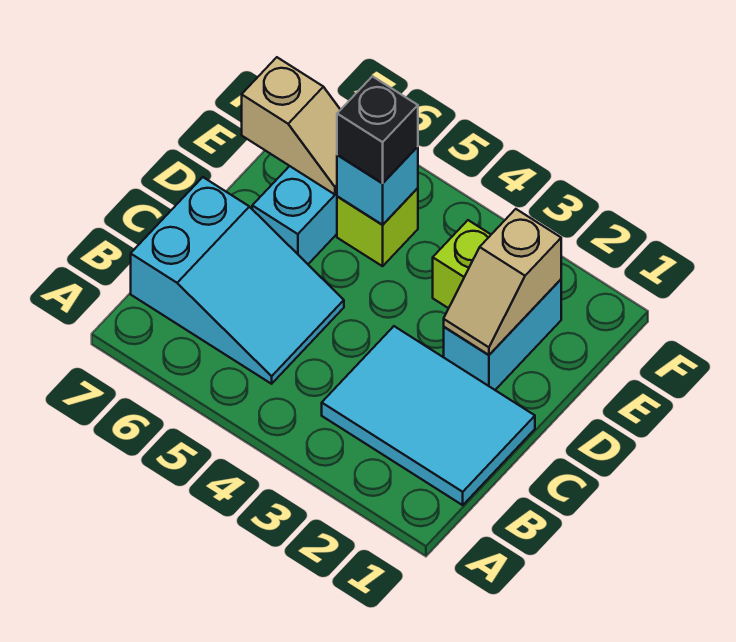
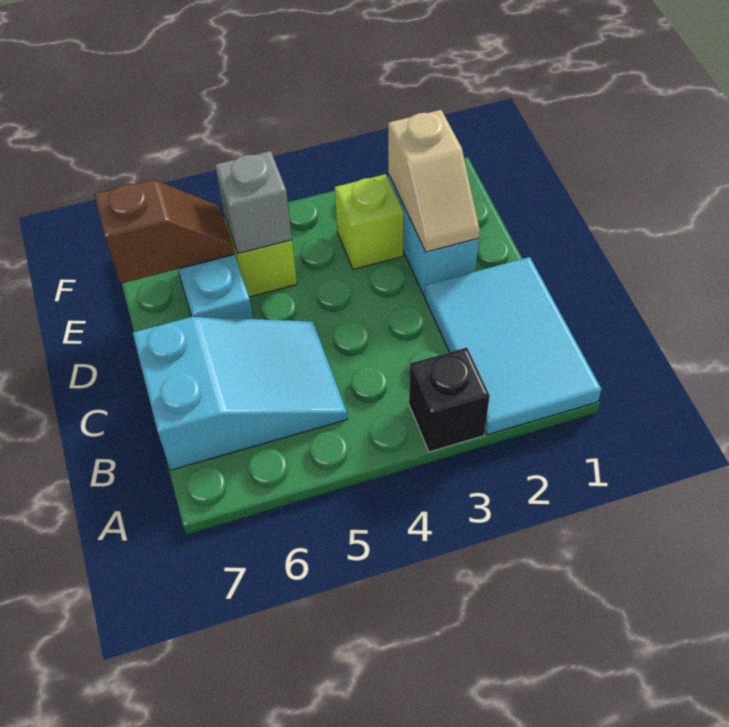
cyan 2x3 tile [322,326,535,505] -> cyan 2x3 tile turned to [425,257,602,435]
cyan 1x1 brick [337,147,418,225] -> grey 1x1 brick [215,151,292,253]
black 1x1 brick [337,76,418,183] -> black 1x1 brick moved to [409,347,490,452]
tan 1x2 slope [242,57,340,194] -> brown 1x2 slope [94,179,235,284]

